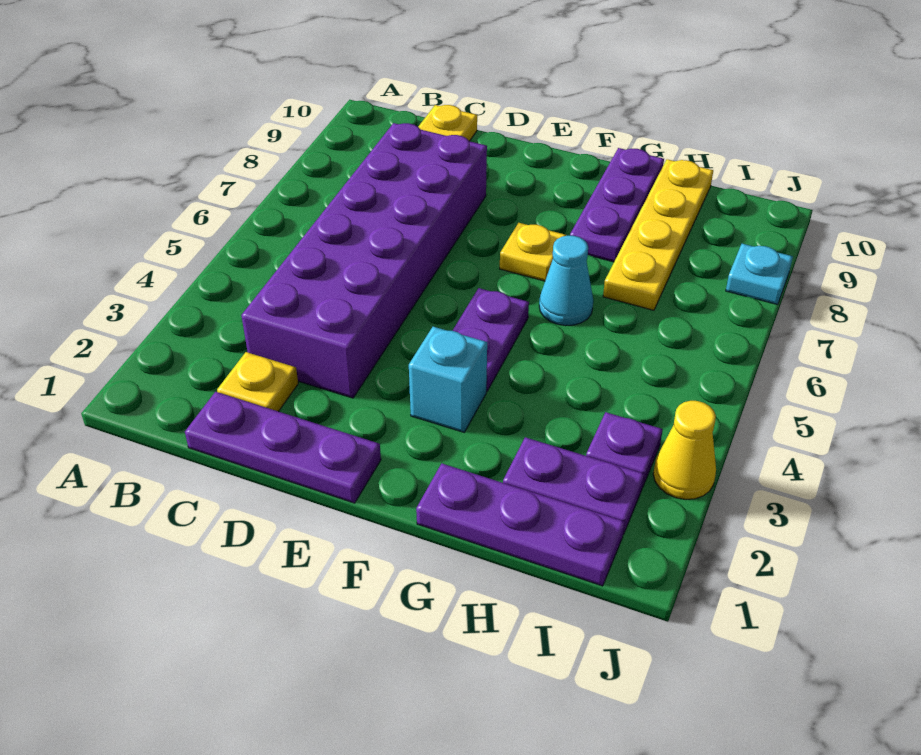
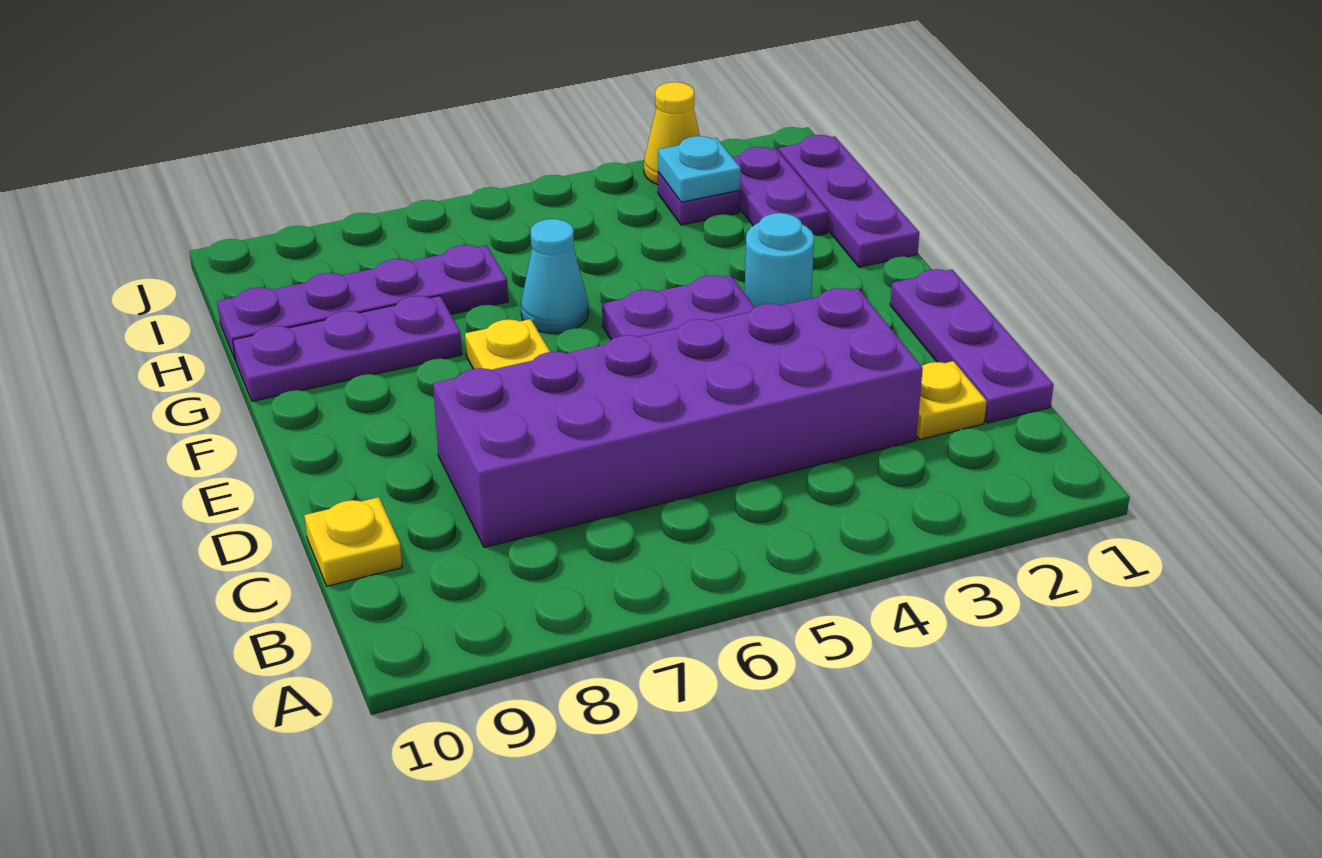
cyan 1x1 brick [409,327,487,432] -> cyan 1x1 round brick [745,213,814,307]
yellow 1x4 plate [603,159,713,310] -> purple 1x4 plate [217,245,508,361]
cyan 1x1 plate [726,244,793,304] -> cyan 1x1 plate moved to [658,136,741,202]

